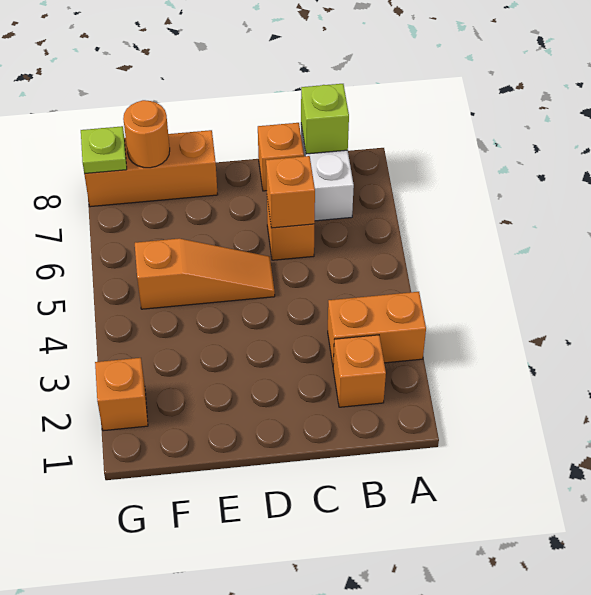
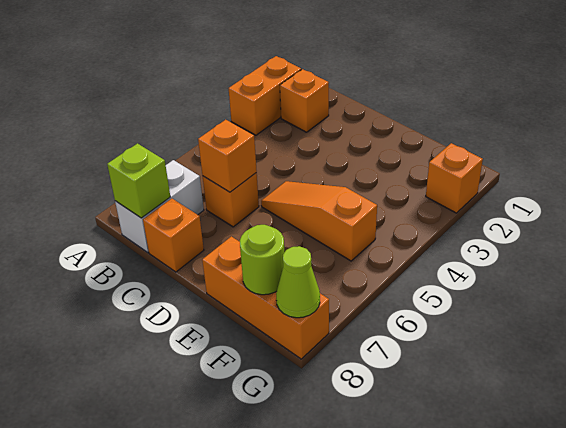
orange 1x2 brick [328,292,426,364] -> orange 1x2 brick turned to [229,56,301,135]
orange 1x1 round brick [123,100,170,168] -> lime 1x1 round brick [240,225,284,295]
lime 1x1 plate [81,126,127,174] -> lime 1x1 cone [276,246,320,318]

